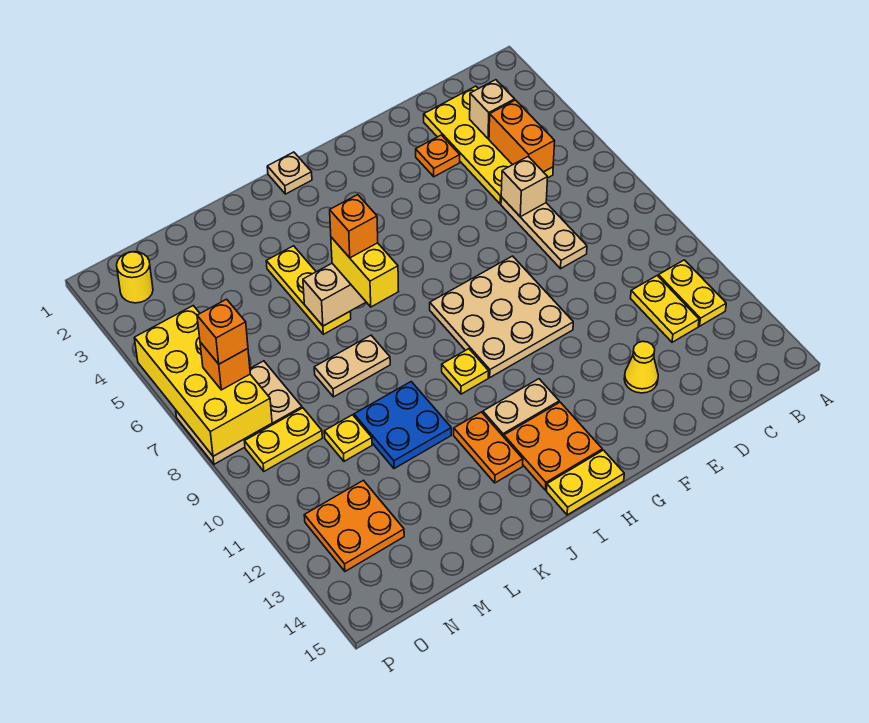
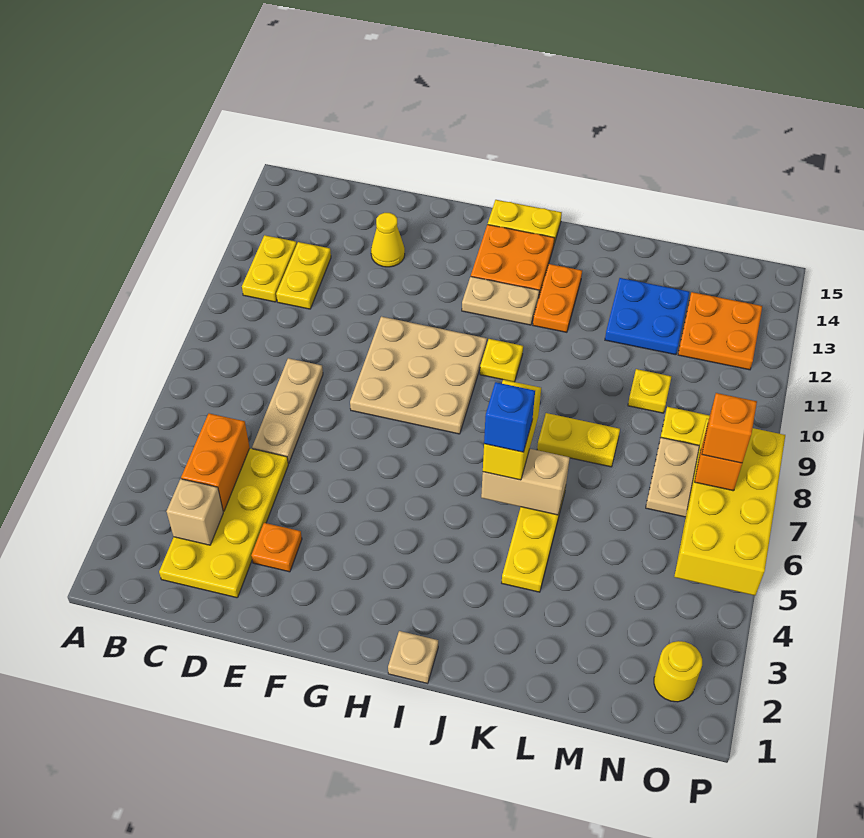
tan 1x1 brick [501,156,548,217] -> none
orange 1x1 brick [330,195,378,258] -> blue 1x1 brick [484,382,535,452]
tan 1x2 plate [314,335,390,397] -> yellow 1x2 plate [537,413,620,467]
blue 2x2 plate [354,382,451,469] -> blue 2x2 plate moved to [605,278,689,355]

